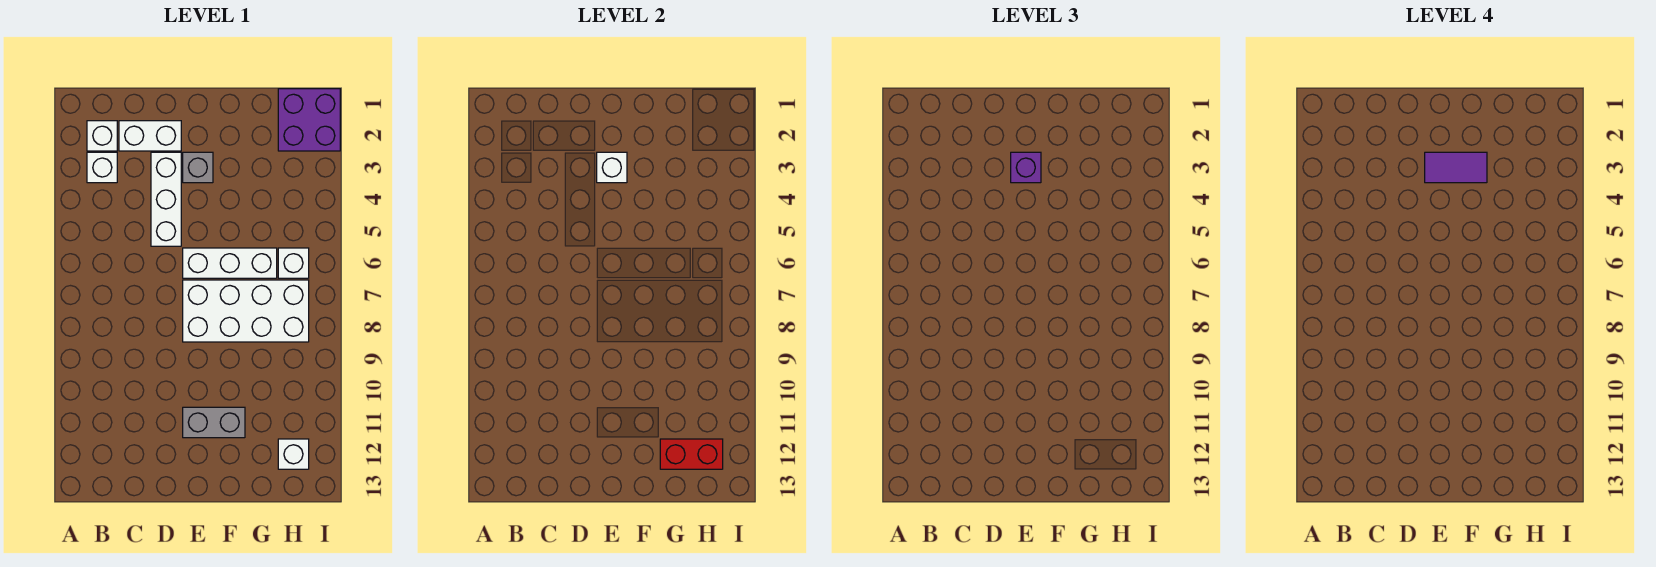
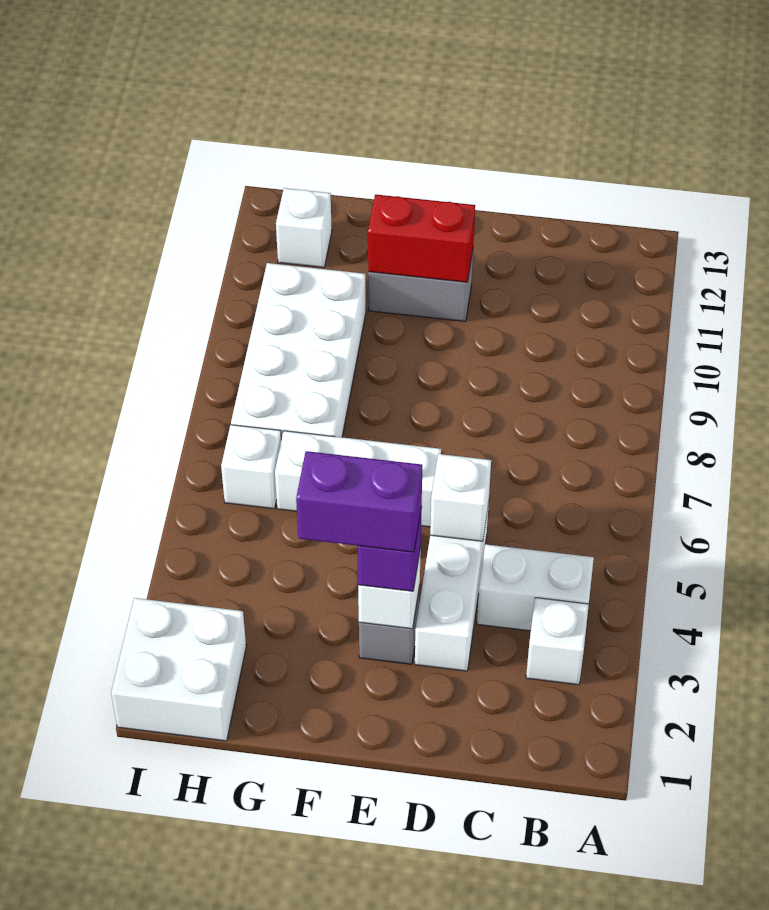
white 1x1 brick [87,121,117,151] -> white 1x1 brick moved to [430,454,491,541]
white 1x2 brick [119,121,181,151] -> white 1x2 brick moved to [477,544,594,631]
purple 1x2 tile [1425,152,1487,183] -> purple 1x2 brick [296,451,422,552]
white 2x4 brick [183,280,309,342] -> white 2x4 brick turned to [231,263,366,440]
red 1x2 brick [660,439,723,469] -> red 1x2 brick moved to [368,194,475,282]
purple 2x2 brick [278,89,340,151] -> white 2x2 brick [111,598,246,741]

